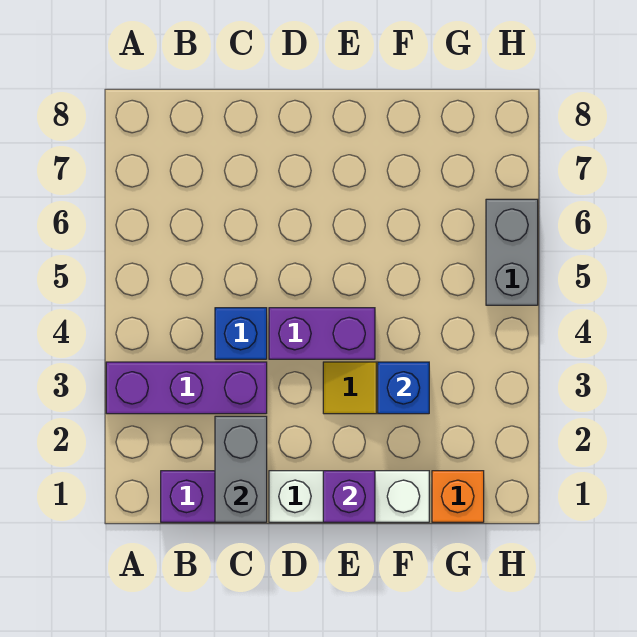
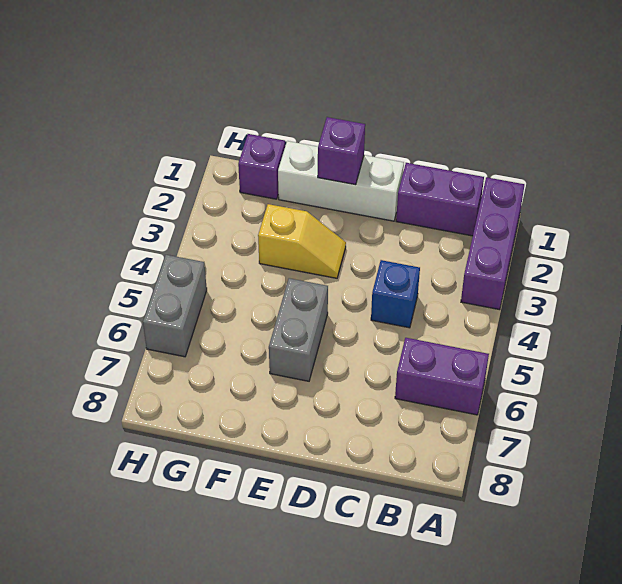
purple 1x3 brick [106,362,267,414] -> purple 1x3 brick turned to [461,177,524,310]
grey 1x2 brick [215,416,267,522] -> grey 1x2 brick moved to [269,278,328,381]
purple 1x2 brick [269,308,375,359] -> purple 1x2 brick moved to [395,338,489,415]
blue 1x1 brick [378,362,429,414] -> none
orange 1x1 brick [432,471,484,522] -> purple 1x1 brick [238,134,285,199]

